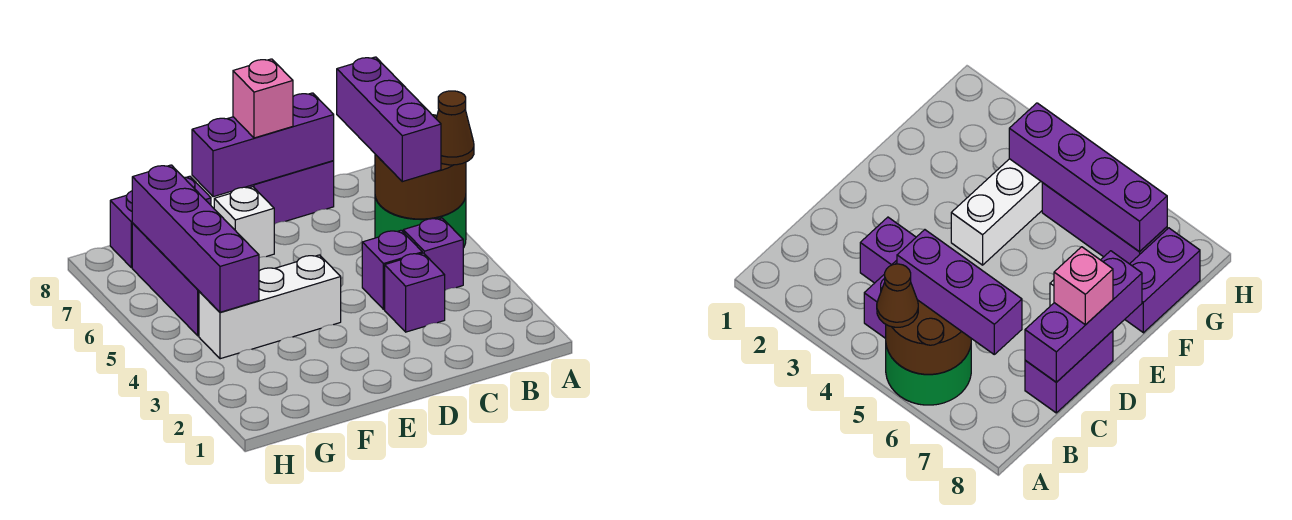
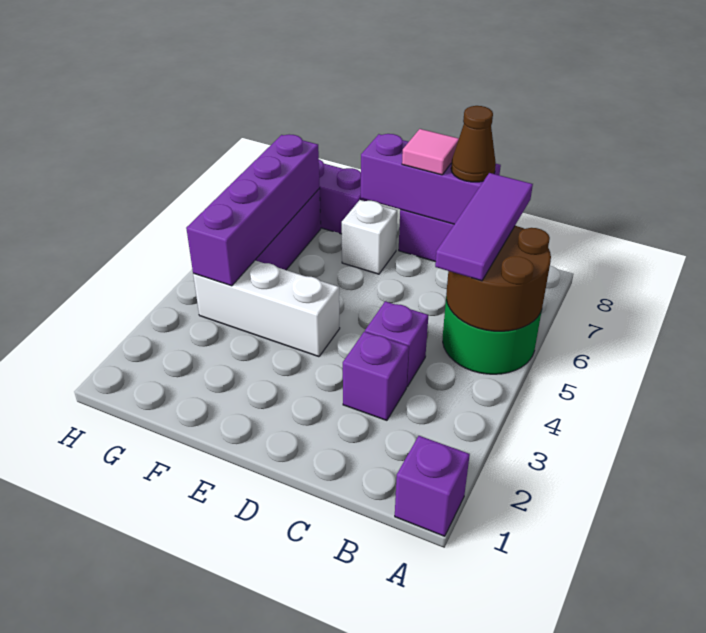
brown 1x1 cone [436,91,474,165] -> brown 1x1 cone moved to [451,106,496,182]
purple 1x1 brick [403,218,463,290] -> purple 1x1 brick moved to [395,436,470,536]
purple 1x3 brick [337,57,441,182] -> purple 1x3 tile [435,173,533,281]
pink 1x1 brick [233,59,293,138] -> pink 1x1 tile [402,129,459,175]

